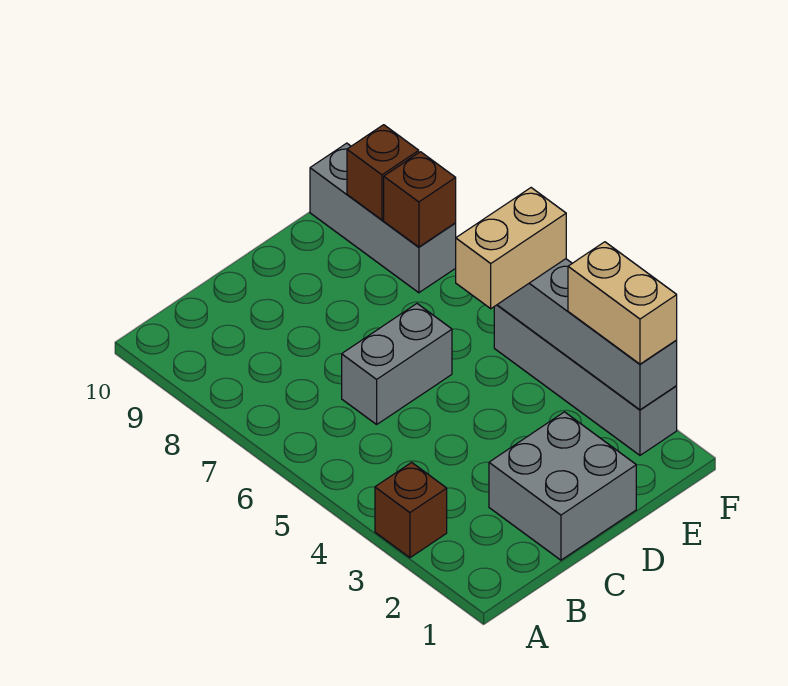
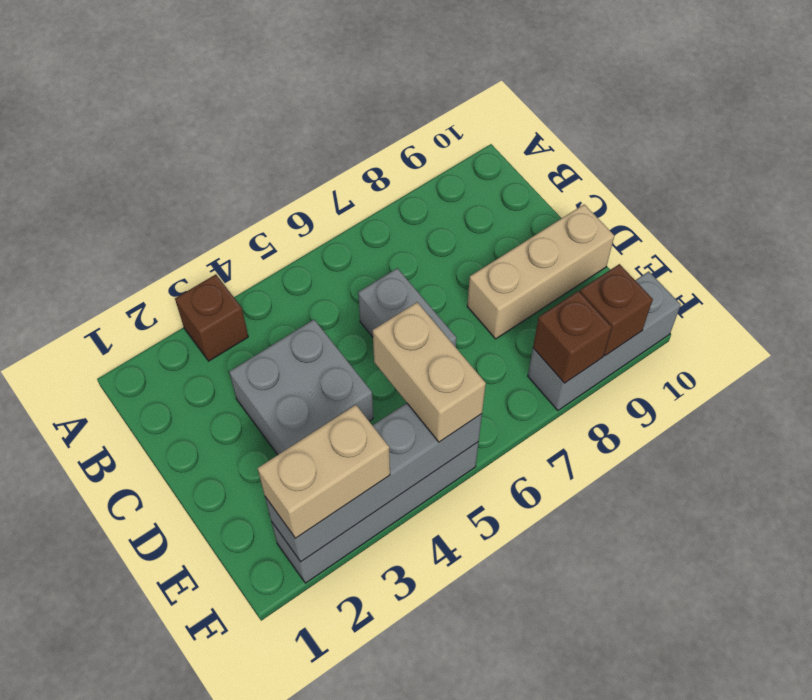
grey 2x2 brick [489,412,636,560] -> grey 2x2 brick moved to [229,320,373,455]
none -> tan 1x3 brick [467,204,614,339]

